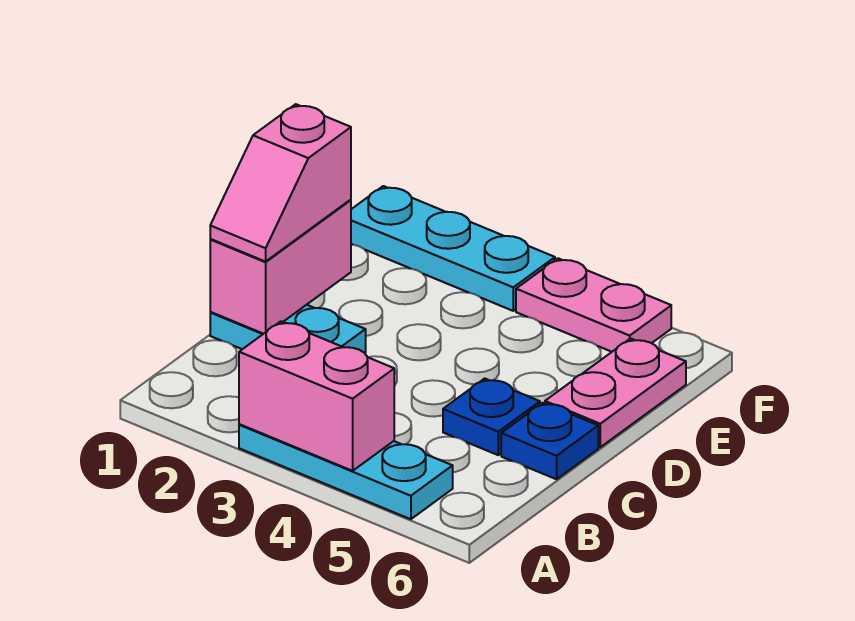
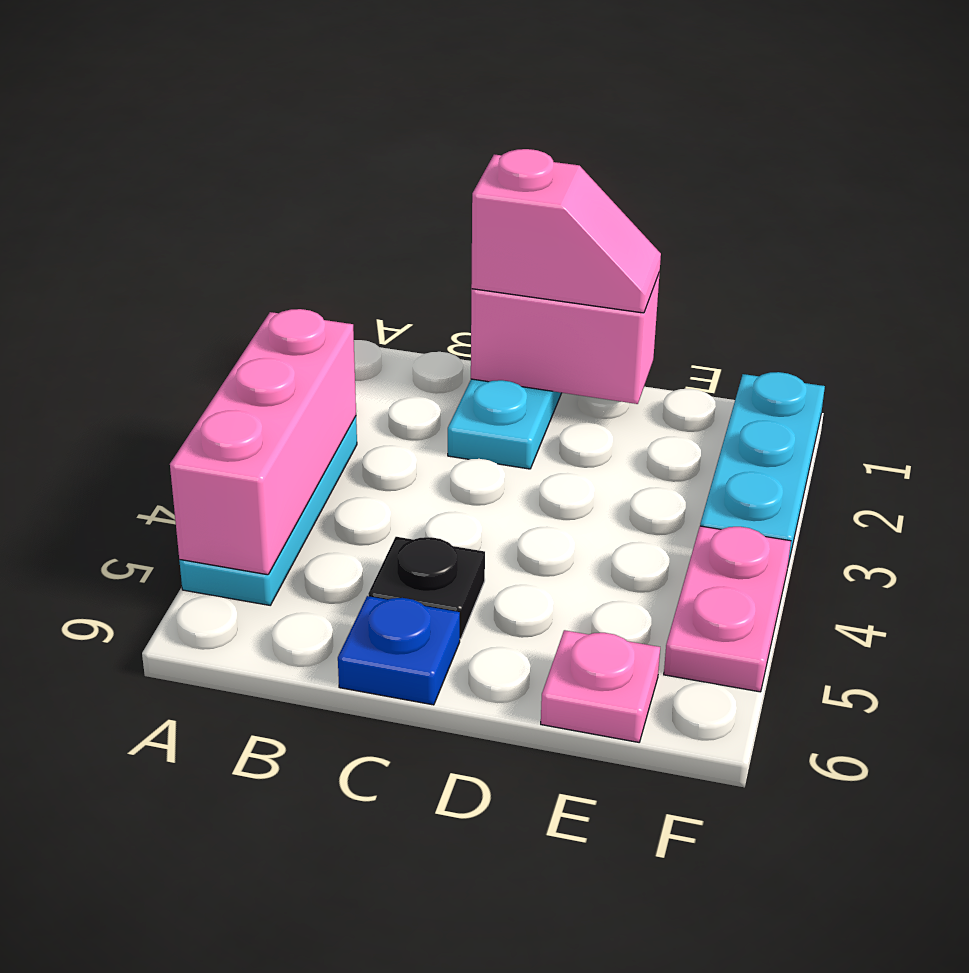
pink 1x2 brick [239,321,394,471] -> pink 1x3 brick [170,309,356,575]
pink 1x2 slope [210,104,351,262] -> pink 1x2 slope turned to [471,149,661,313]
blue 1x1 plate [443,379,540,455] -> black 1x1 plate [368,537,485,639]
pink 1x2 plate [545,339,686,447] -> pink 1x1 plate [541,630,660,742]

